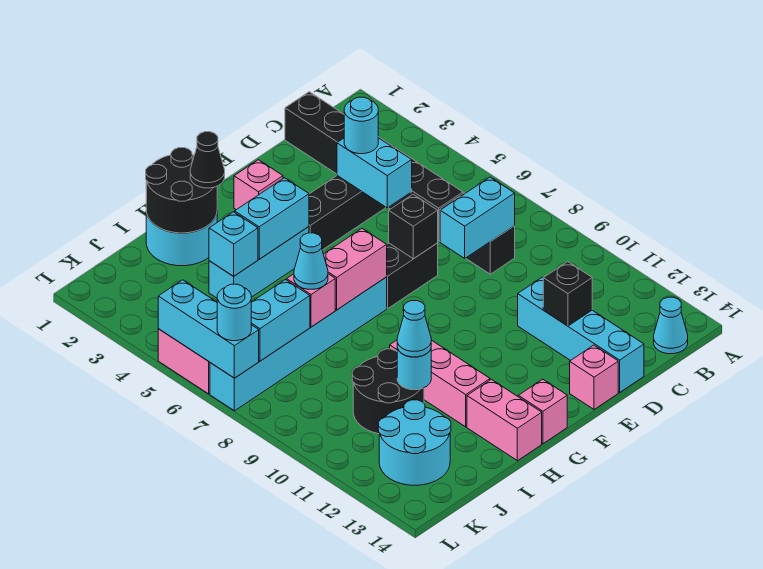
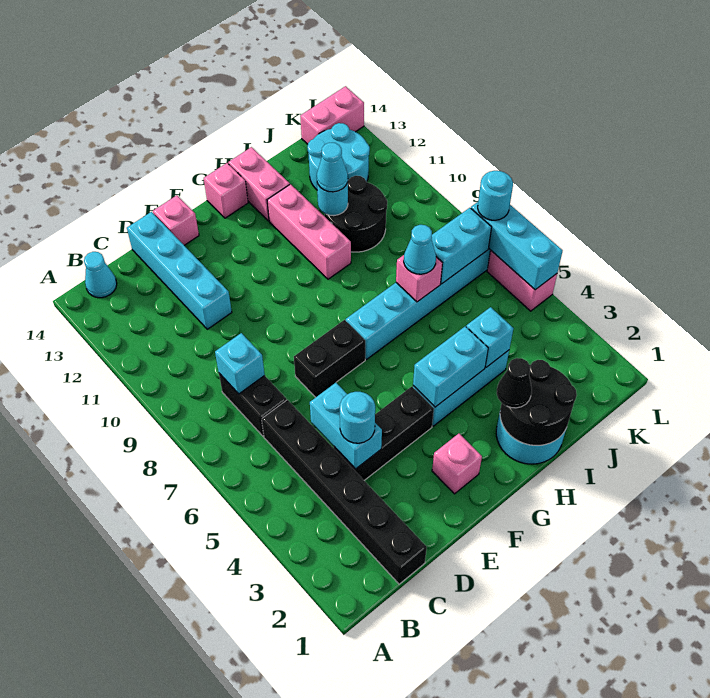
cyan 1x2 brick [440,177,515,258] -> cyan 1x1 brick [215,333,265,394]
black 1x1 brick [543,262,592,326] -> none
black 1x1 brick [389,194,438,259] -> none
pink 1x2 brick [323,229,387,310] -> pink 1x2 brick moved to [300,86,364,144]

